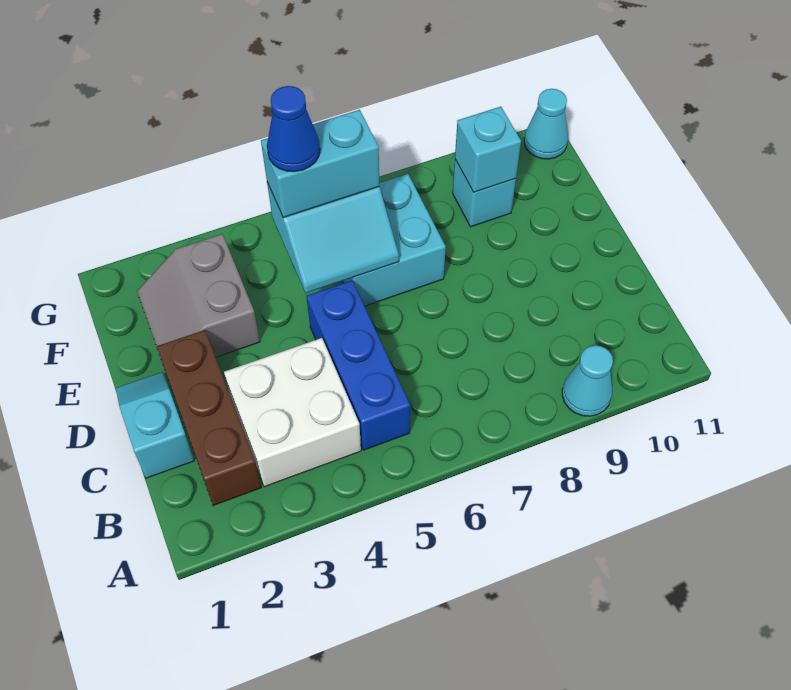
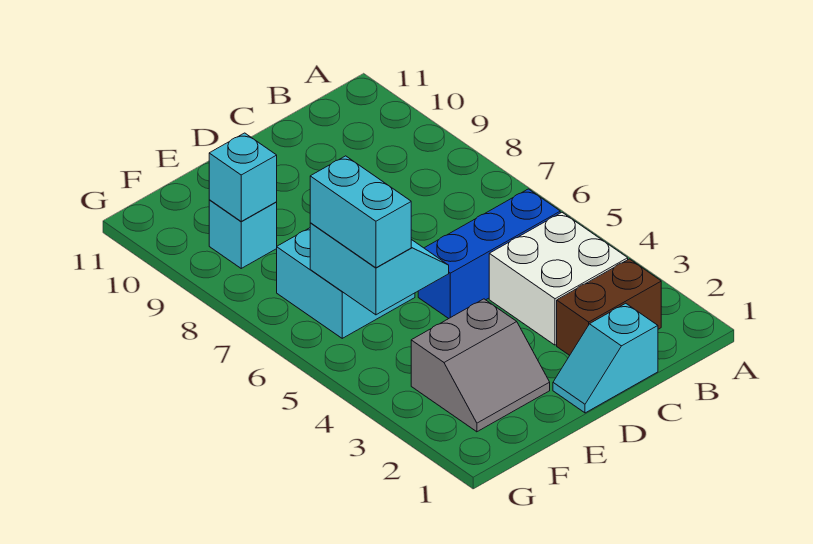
cyan 1x1 cone [562,345,613,416] -> none
brown 1x3 brick [157,330,261,505] -> brown 1x2 brick [557,259,661,355]
blue 1x1 cone [267,86,320,172] -> none
cyan 1x1 cone [524,89,568,159] -> none

